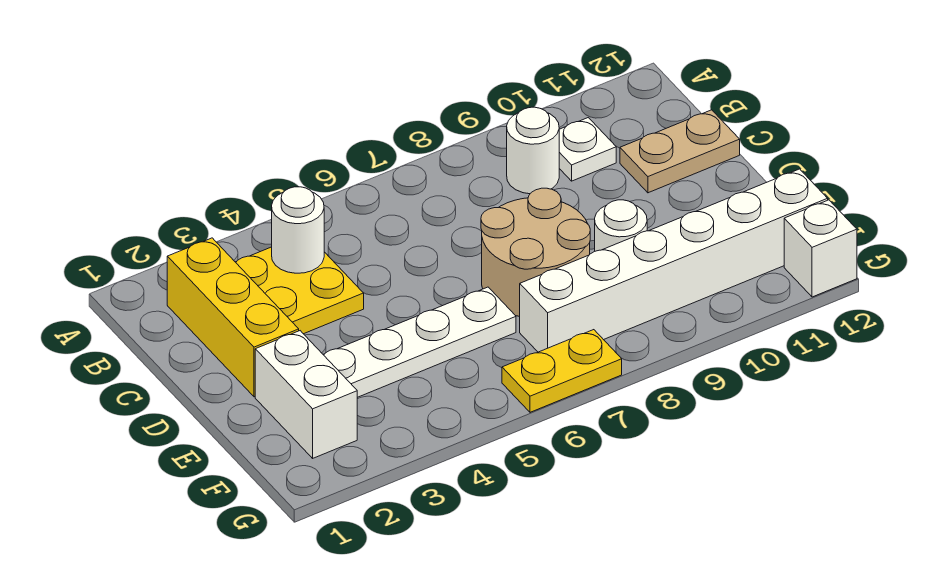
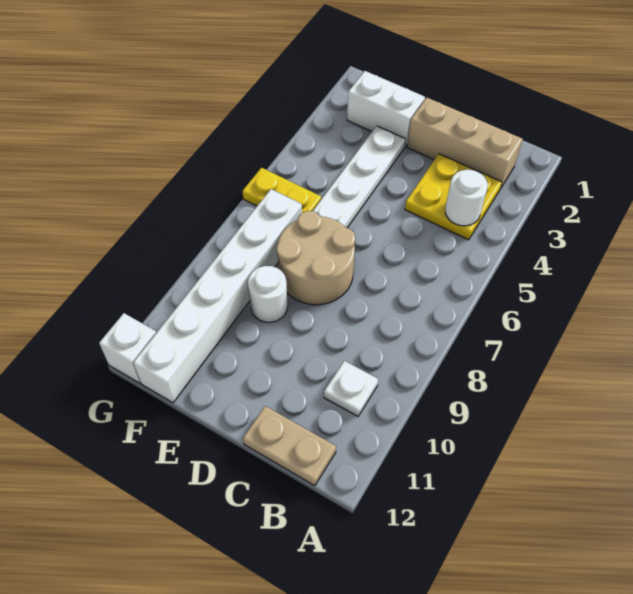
yellow 1x3 brick [167,238,299,397] -> tan 1x3 brick [407,98,523,189]
white 1x1 round brick [507,107,559,194] -> none
tan 1x2 plate [620,110,740,193] -> tan 1x2 plate turned to [243,406,336,486]
yellow 1x2 plate [502,330,622,412] -> yellow 1x2 plate turned to [243,168,321,213]

